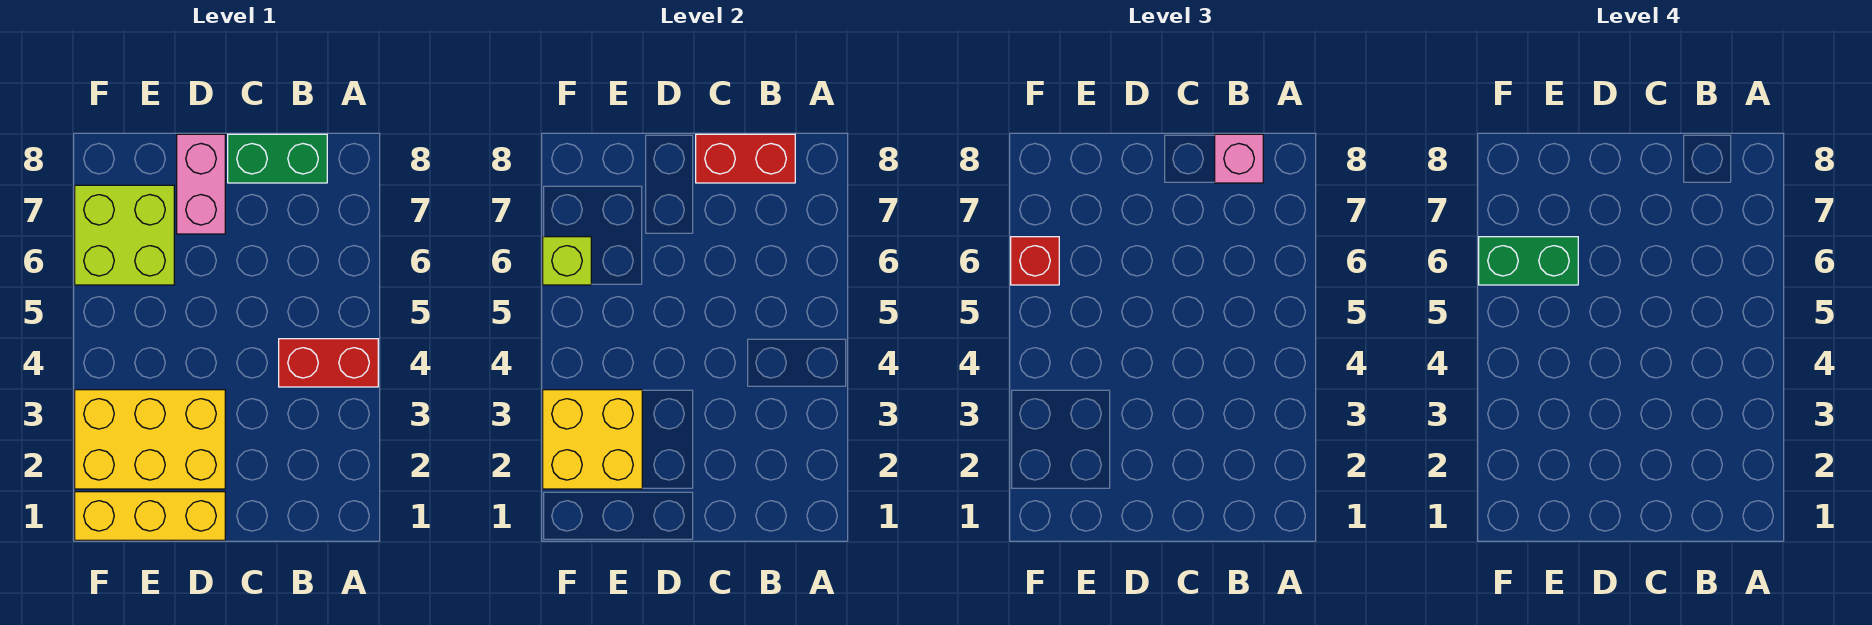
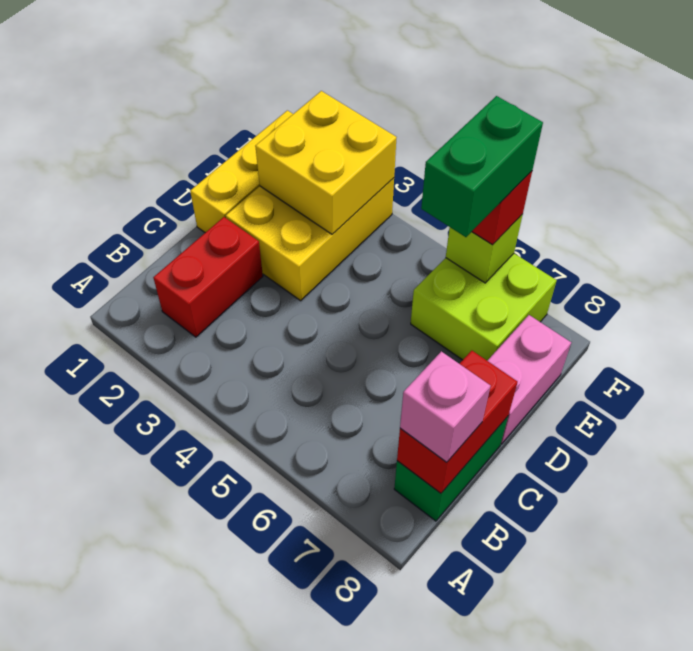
red 1x2 brick [279,339,378,387] -> red 1x2 brick moved to [153,217,263,337]
pink 1x2 brick [177,134,225,234] -> pink 1x2 brick turned to [488,315,571,444]

